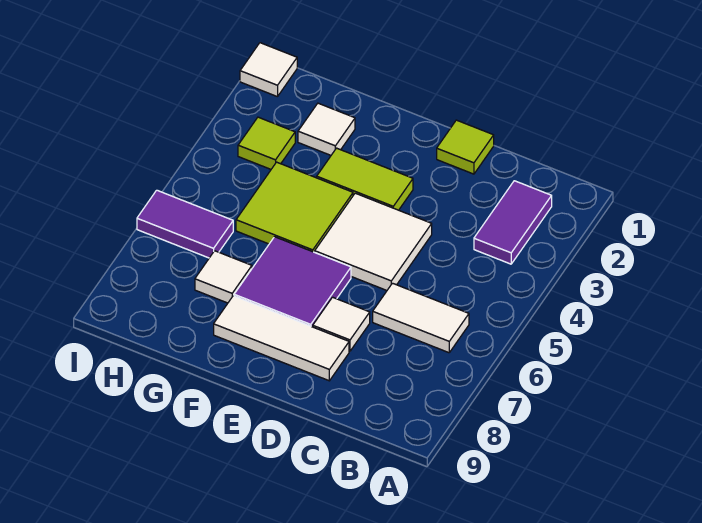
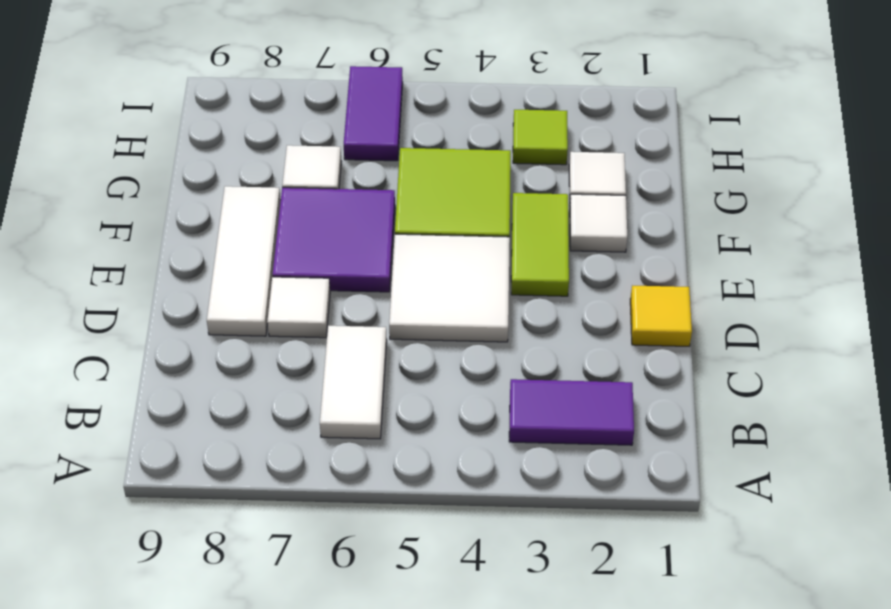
lime 1x1 tile [437,120,494,174] -> yellow 1x1 tile [630,286,692,346]
white 1x1 tile [240,43,297,97] -> white 1x1 tile moved to [570,194,627,252]

